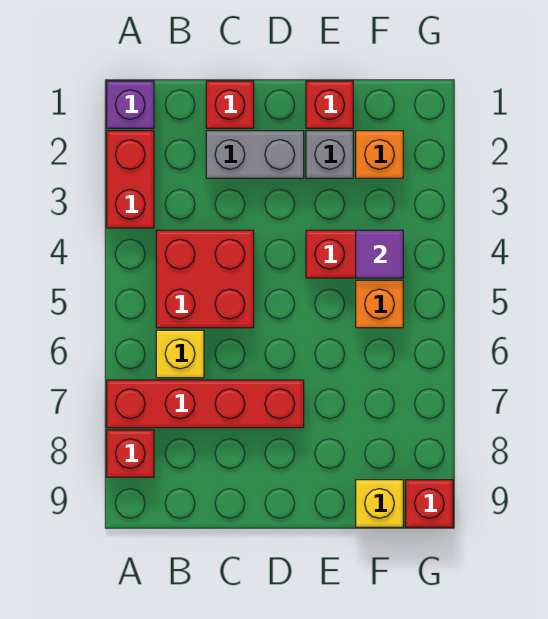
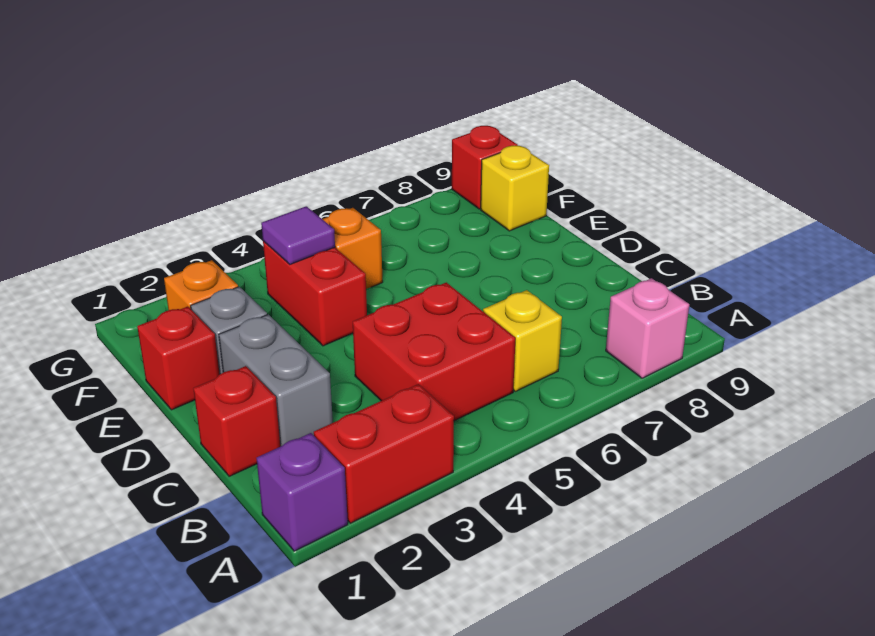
red 1x4 brick [107,380,304,428] -> none
red 1x1 brick [107,430,154,477] -> pink 1x1 brick [606,278,689,378]

